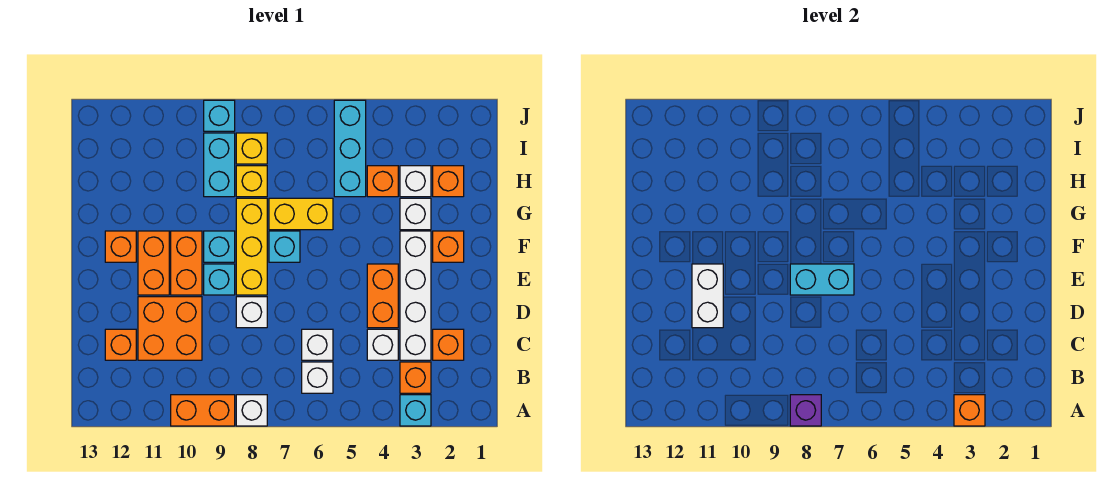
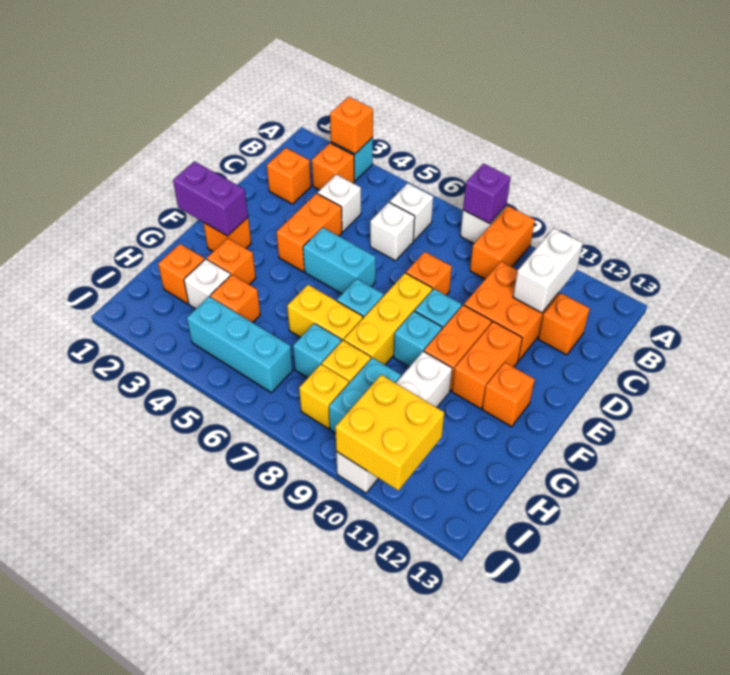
orange 1x2 brick [171,395,235,426] -> orange 1x2 brick turned to [470,206,535,279]
white 1x4 brick [400,231,431,360] -> white 1x4 brick moved to [336,351,452,493]
white 1x1 brick [236,297,267,328] -> orange 1x1 brick [406,252,452,295]
white 1x2 brick [692,264,723,328] -> white 1x2 brick moved to [513,228,583,313]
cyan 1x2 brick [790,264,854,295] -> cyan 1x2 brick moved to [303,227,376,294]
none -> purple 1x2 brick [173,161,248,236]
white 1x1 brick [400,198,431,230] -> orange 1x1 brick [207,238,256,285]
cyan 1x3 brick [334,100,366,197] -> cyan 1x3 brick turned to [187,297,293,393]
none -> yellow 2x2 brick [335,375,444,491]
cyan 1x1 brick [204,100,235,131] -> cyan 1x1 brick moved to [293,323,342,378]

